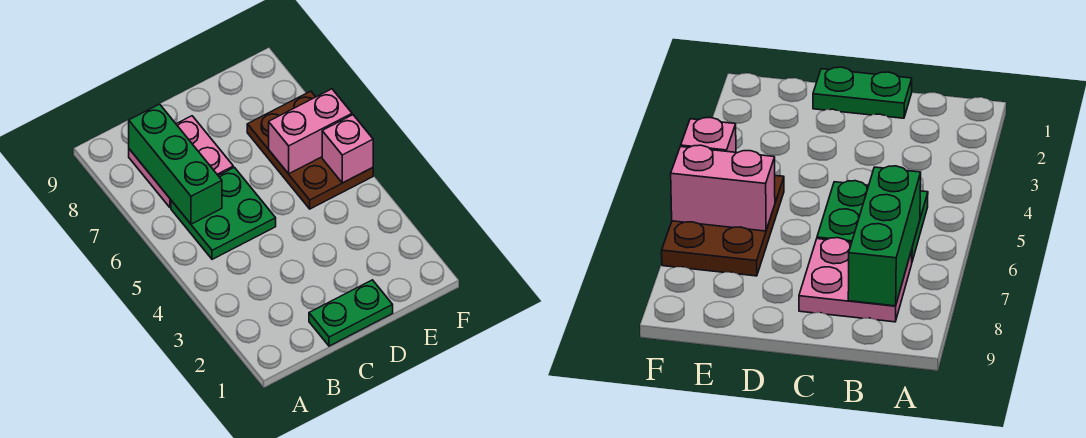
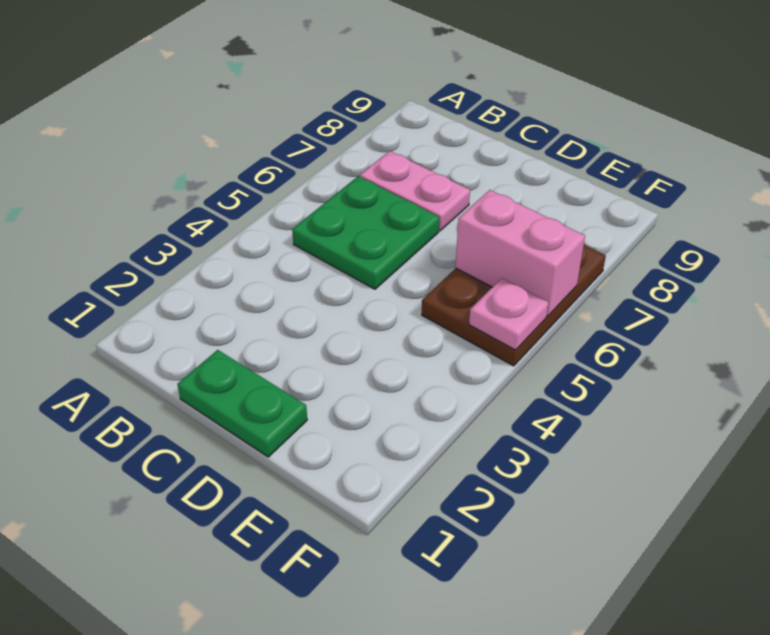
green 1x3 brick [129,104,222,224] -> none
pink 2x2 plate [129,116,233,208] -> pink 1x2 plate [360,151,470,231]
pink 1x1 brick [322,115,373,183] -> pink 1x1 plate [469,278,549,350]

